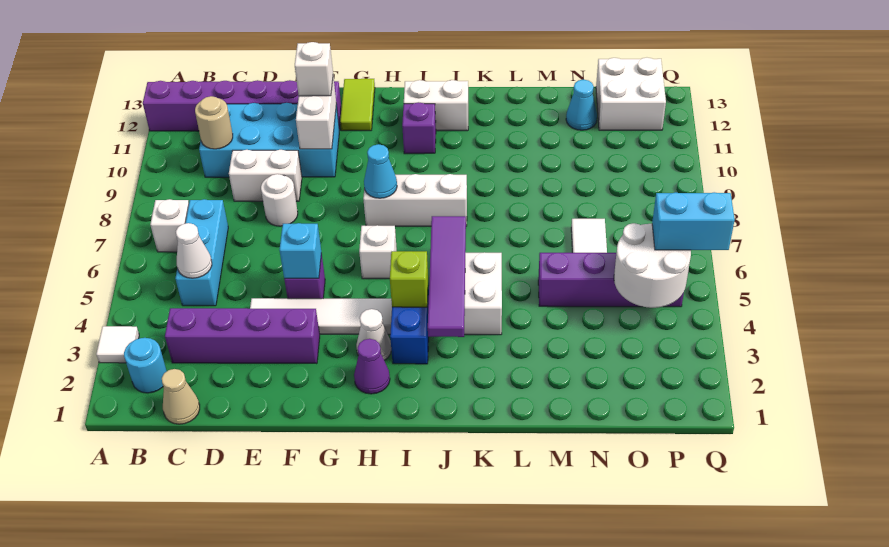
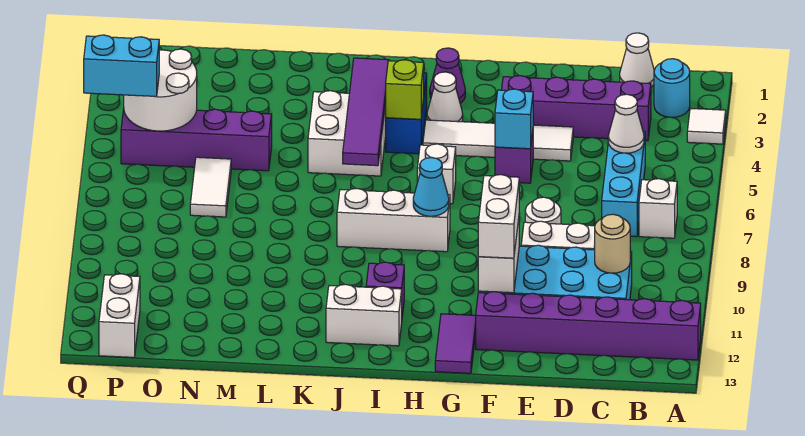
tan 1x1 cone [162,369,200,424] -> white 1x1 cone [620,33,654,87]
white 1x1 brick [295,42,333,96] -> white 1x2 brick [478,175,519,258]
lime 1x2 tile [340,79,375,131] -> purple 1x2 tile [435,314,476,373]
cyan 1x1 cone [566,80,597,130] -> none
white 2x2 brick [596,58,666,130] -> white 1x2 brick [99,274,140,357]

